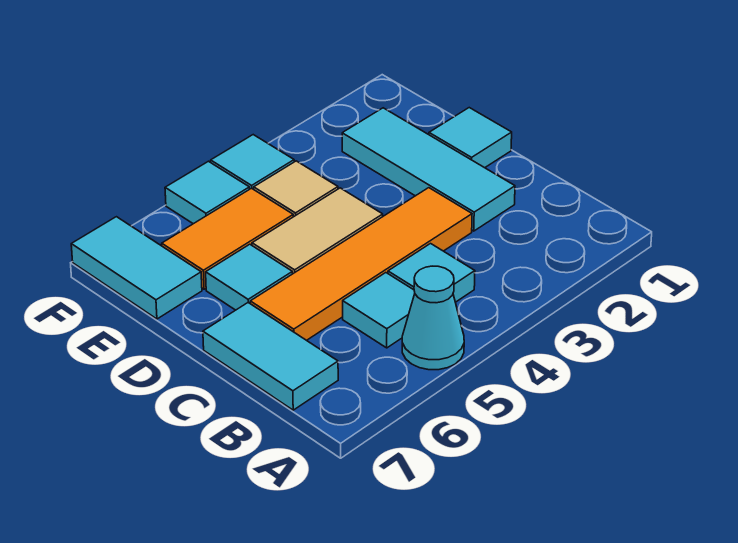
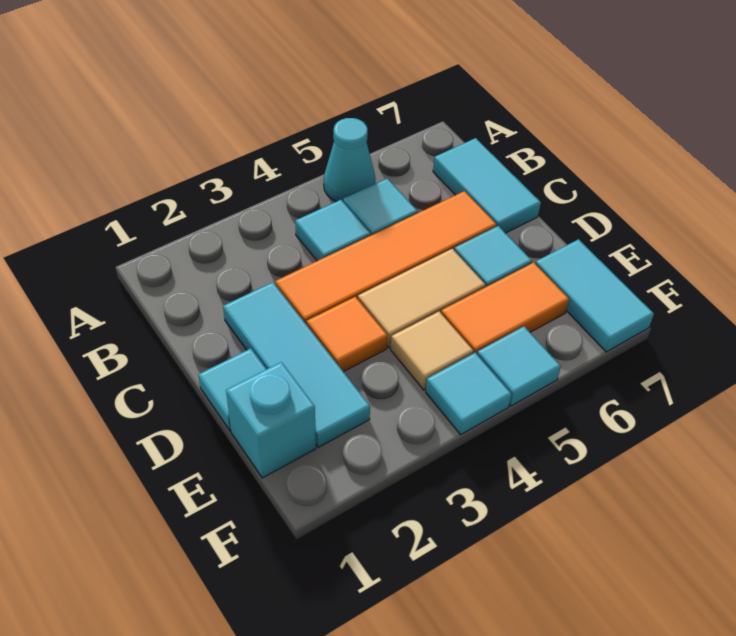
none -> orange 1x1 tile [307,297,387,372]
none -> cyan 1x1 brick [226,362,316,478]

